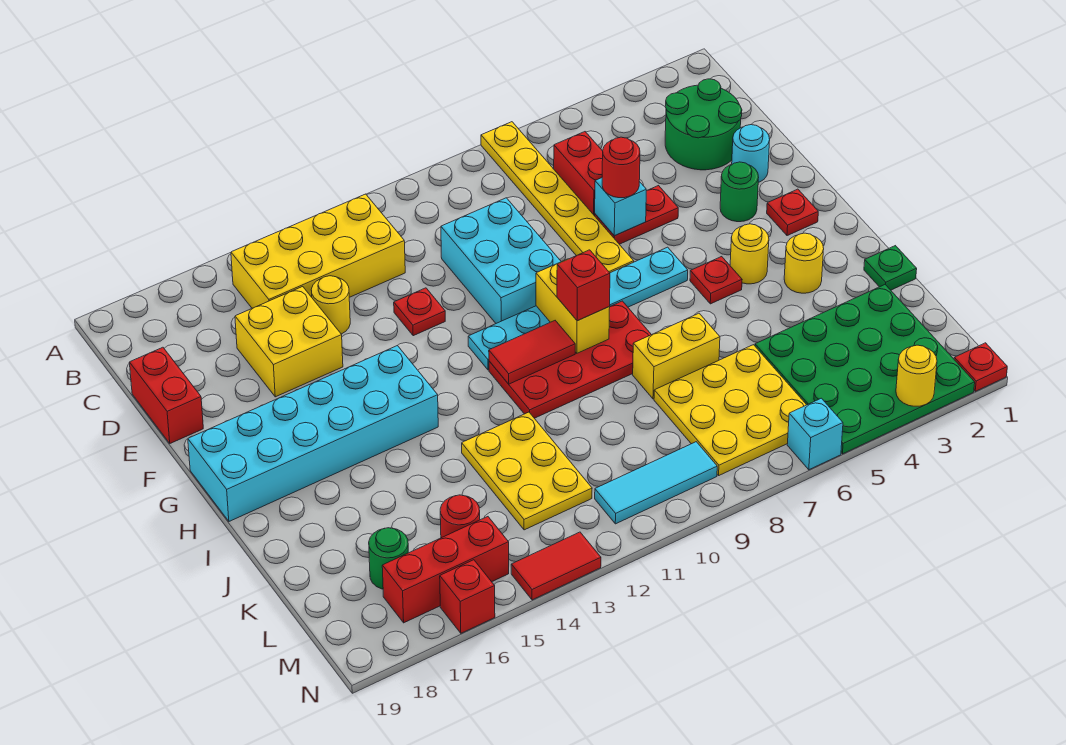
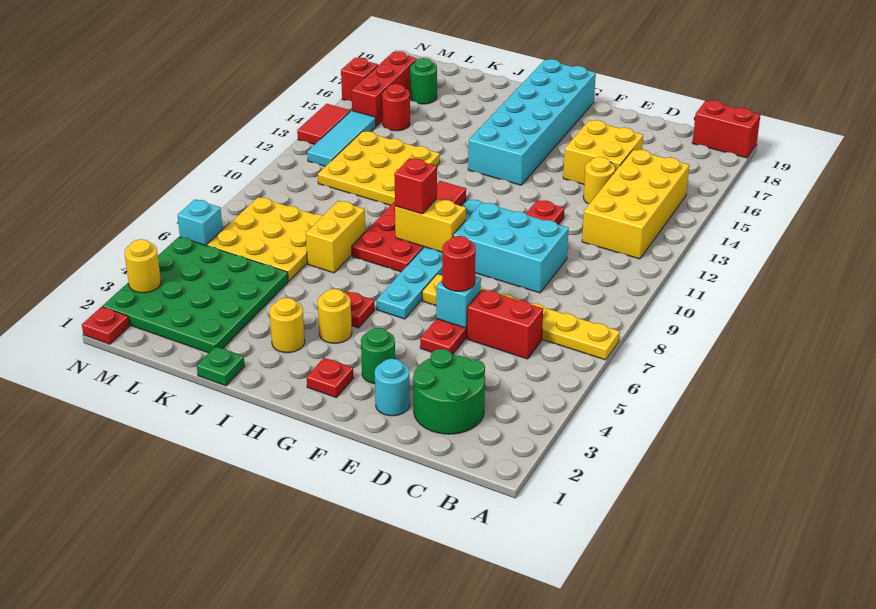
red 1x2 brick [129,347,203,443] -> red 1x2 brick moved to [692,100,760,158]
yellow 2x3 plate [462,412,592,530] -> yellow 3x3 plate [318,131,440,205]
cyan 1x3 tile [595,442,717,524] -> cyan 1x3 tile moved to [307,111,376,166]

